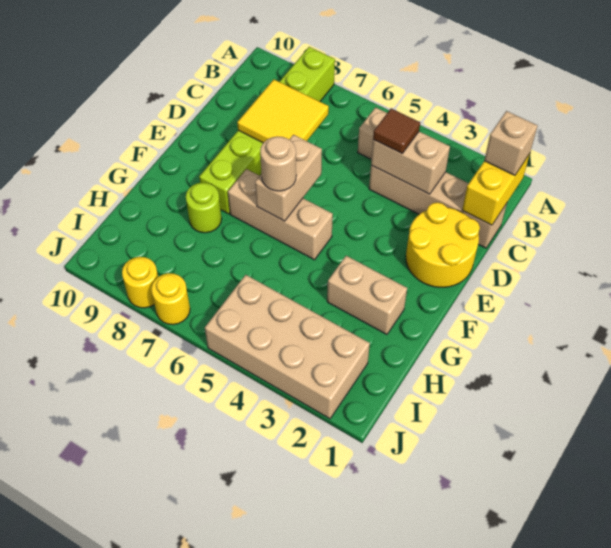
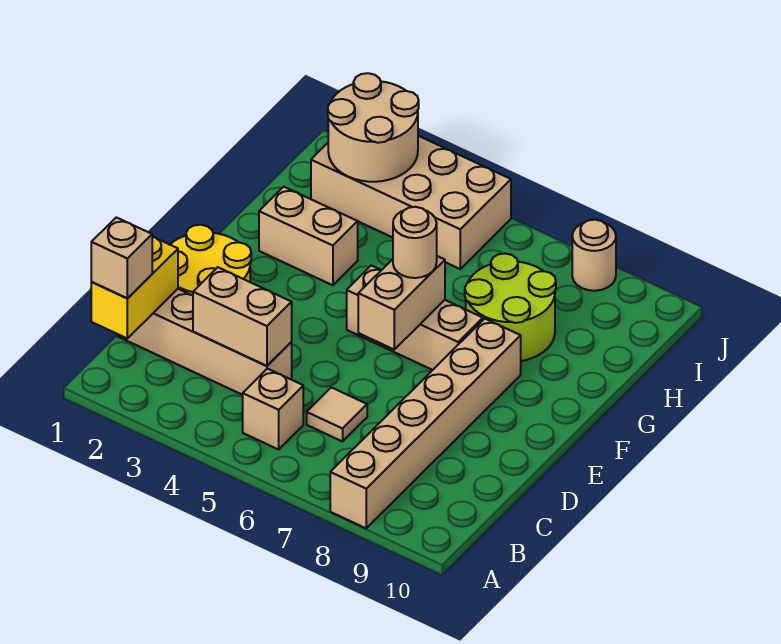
lime 1x6 brick [199,47,335,214] -> tan 1x6 brick [330,319,521,528]
brown 1x1 tile [373,109,420,153] -> none
none -> tan 1x1 tile [307,387,367,442]
yellow 2x2 tile [237,79,329,143] -> none
lime 1x1 round brick [186,183,222,233] -> lime 2x2 round brick [465,253,556,361]
none -> tan 2x2 round brick [328,73,419,182]
yellow 1x1 round brick [151,273,190,325] -> none
yellow 1x1 round brick [122,257,158,308] -> tan 1x1 round brick [572,220,616,291]

